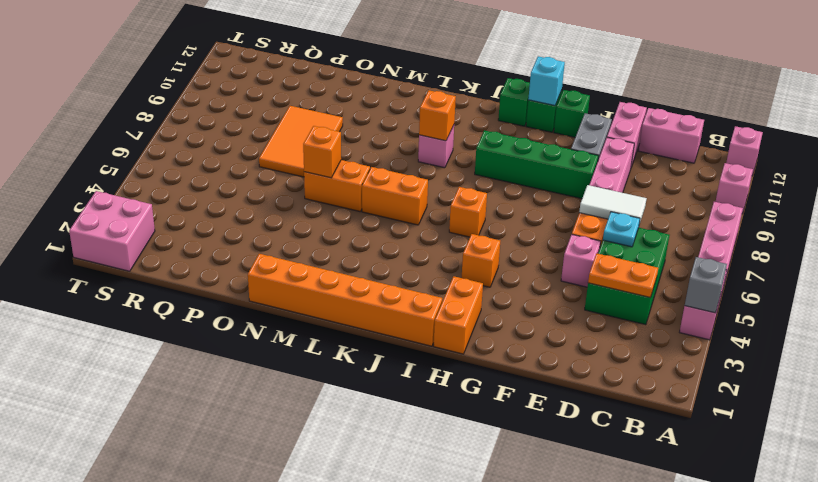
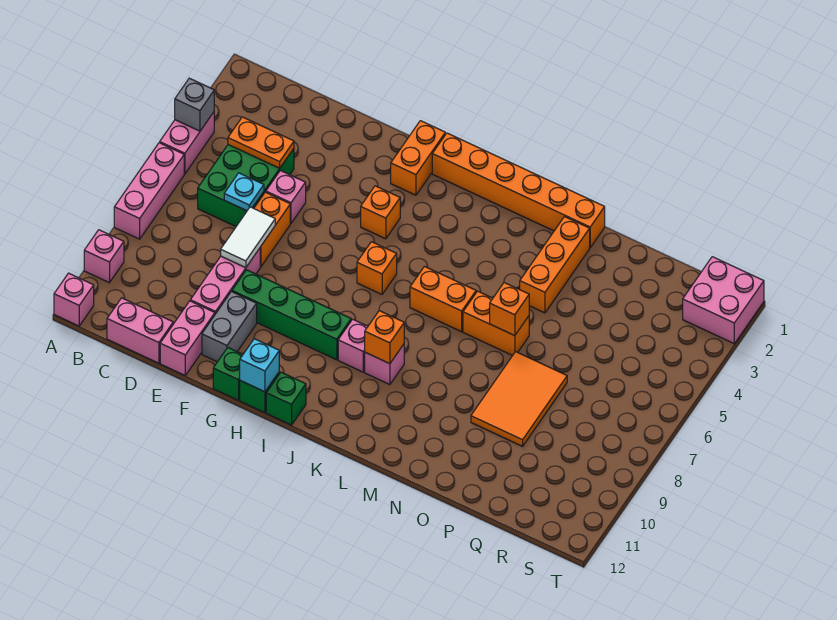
white 1x2 tile [579,185,647,225] -> white 1x2 tile turned to [221,207,275,268]
none -> pink 1x1 brick [338,319,368,372]
none -> orange 1x3 brick [520,217,590,313]

